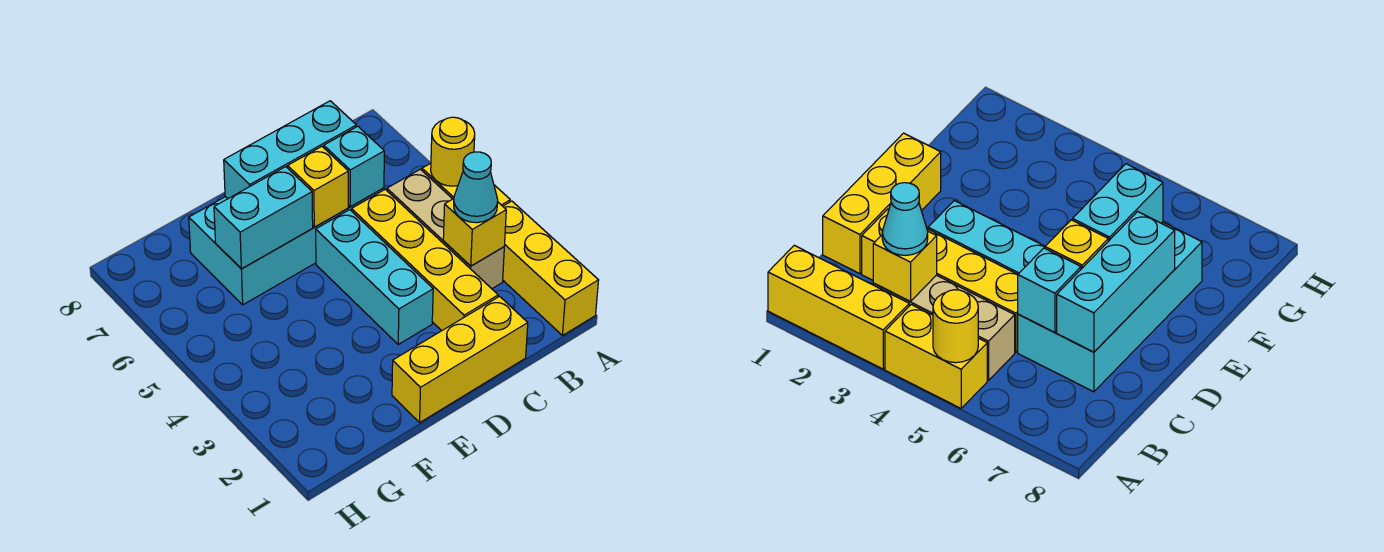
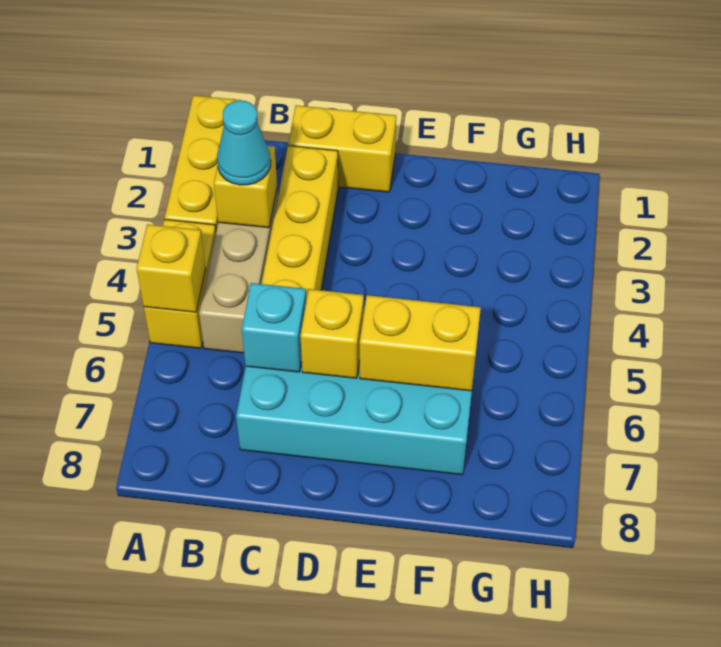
yellow 1x1 round brick [431,117,475,186] -> yellow 1x1 brick [137,224,206,312]
yellow 1x3 brick [392,296,528,422] -> yellow 1x2 brick [288,105,396,192]
cyan 1x3 brick [224,101,356,199] -> none
cyan 1x3 brick [316,210,433,344] -> none
cyan 1x2 brick [214,167,313,269] -> yellow 1x2 brick [360,295,481,391]

